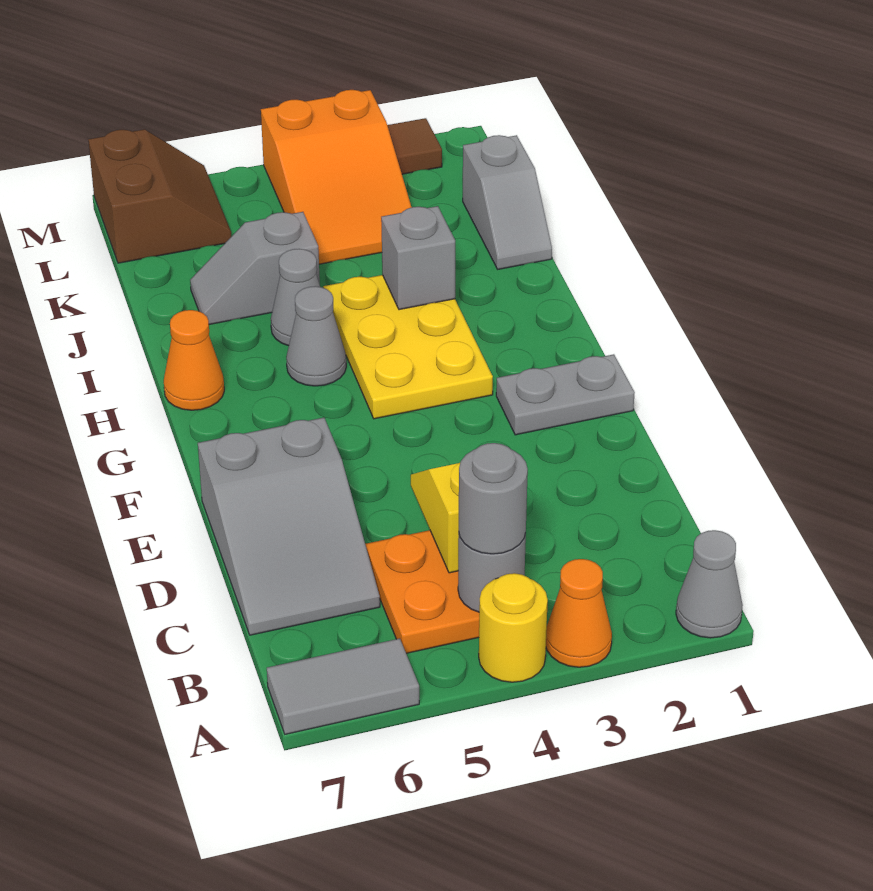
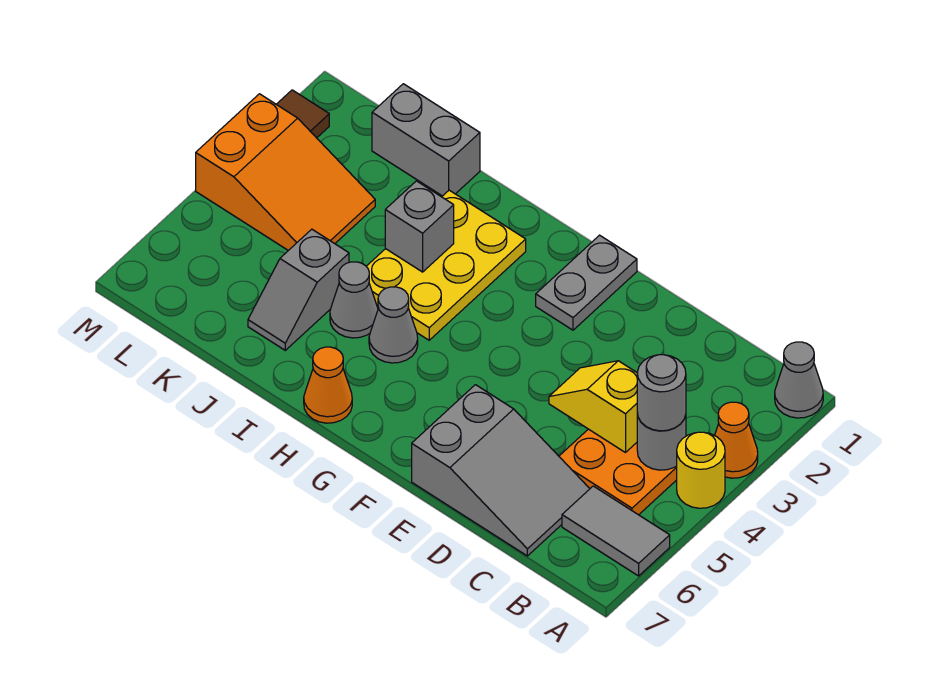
grey 1x2 tile [267,639,419,734] -> grey 1x2 tile turned to [562,486,670,576]
yellow 2x3 plate [323,275,493,419] -> yellow 2x3 plate turned to [366,190,526,340]
grey 1x2 slope [463,135,552,269] -> grey 1x2 brick [372,84,480,196]
brown 2x2 slope [88,129,231,263] -> none

